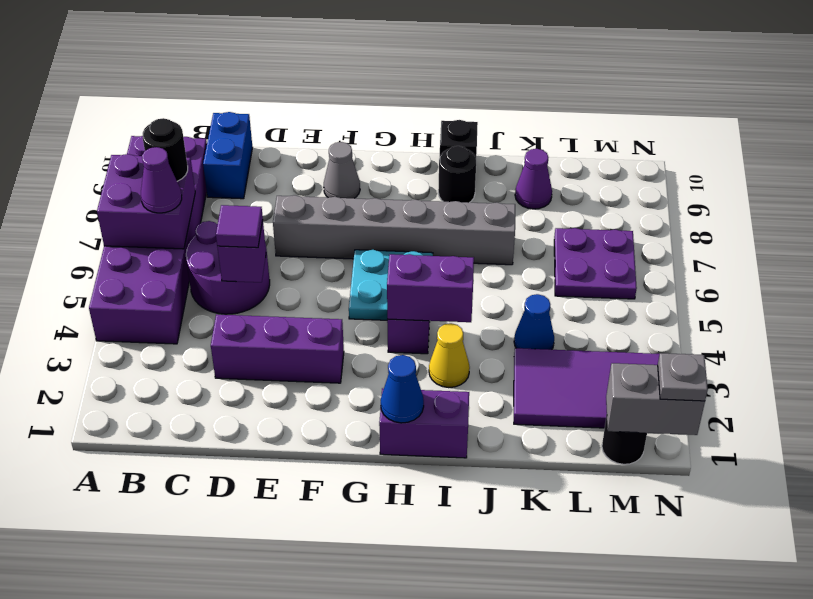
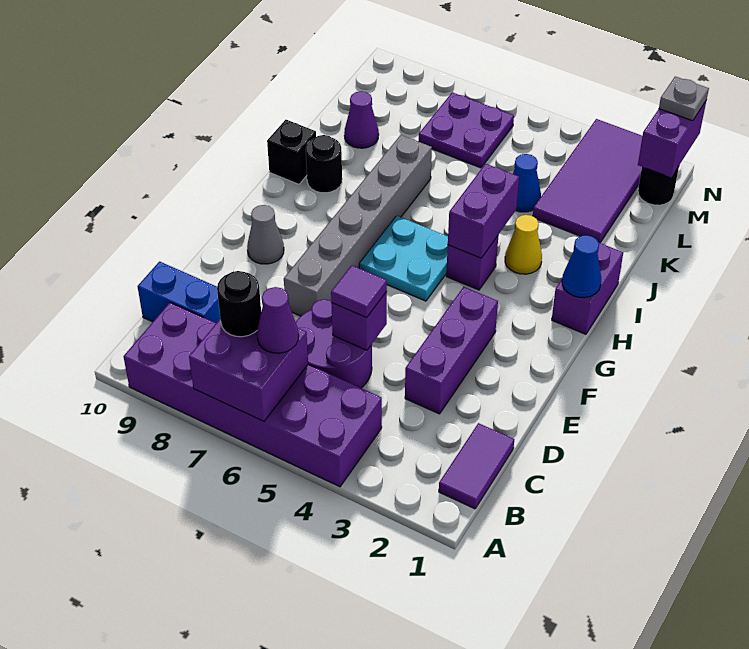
none -> purple 1x2 tile [439,423,514,509]
grey 1x2 brick [606,363,705,435] -> purple 1x2 brick [638,101,706,177]

